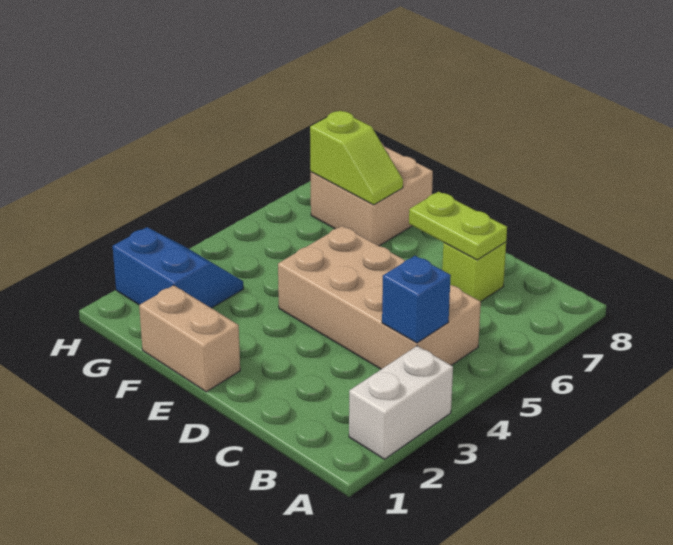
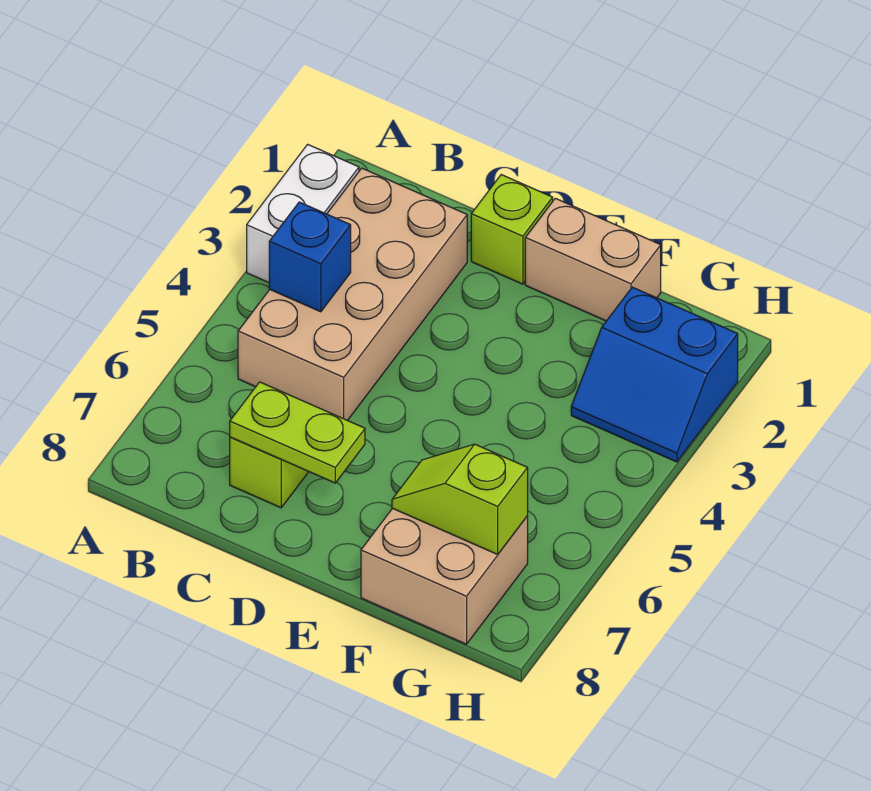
tan 2x4 brick [278,226,481,369] -> tan 2x4 brick turned to [238,168,467,421]
none -> lime 1x1 brick [471,175,553,284]

